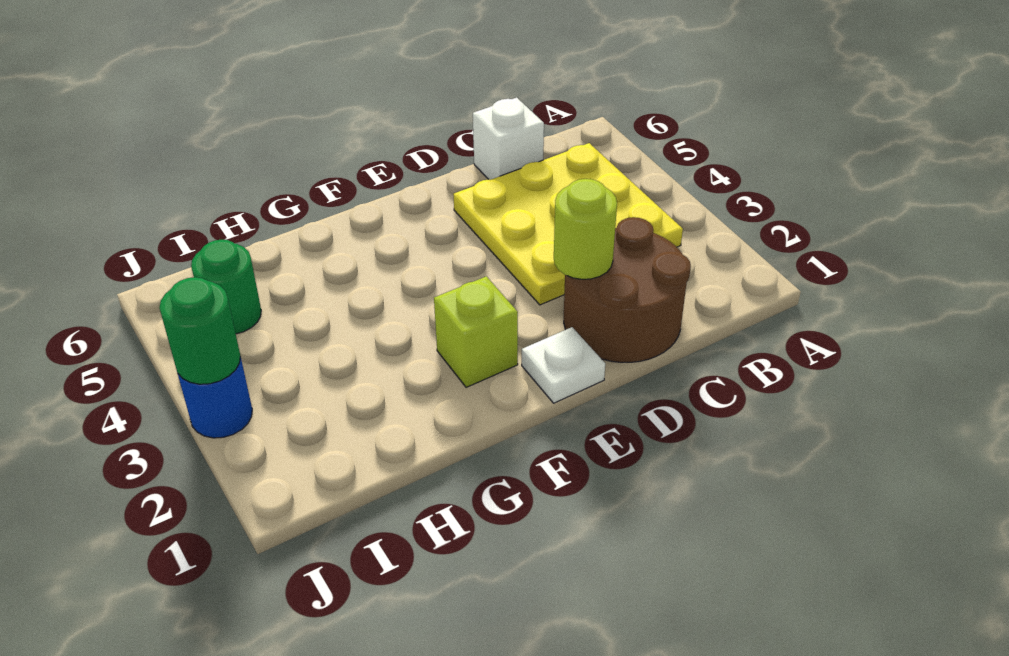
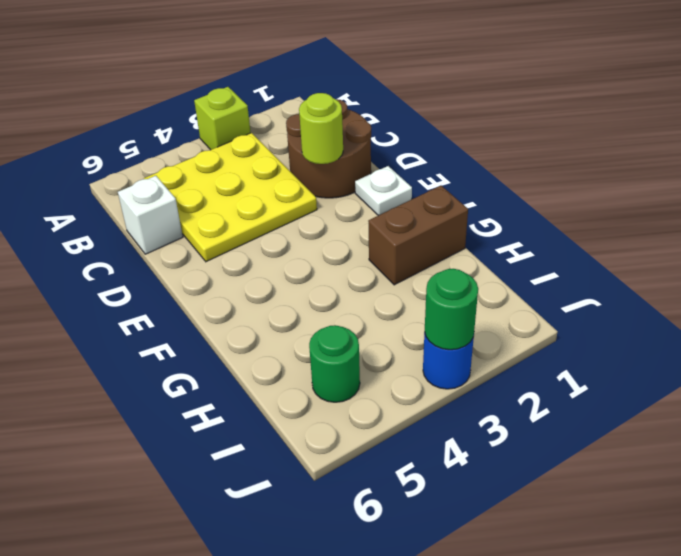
lime 1x1 brick [434,276,518,387] -> lime 1x1 brick moved to [194,87,251,150]
none -> brown 1x2 brick [368,186,468,285]

